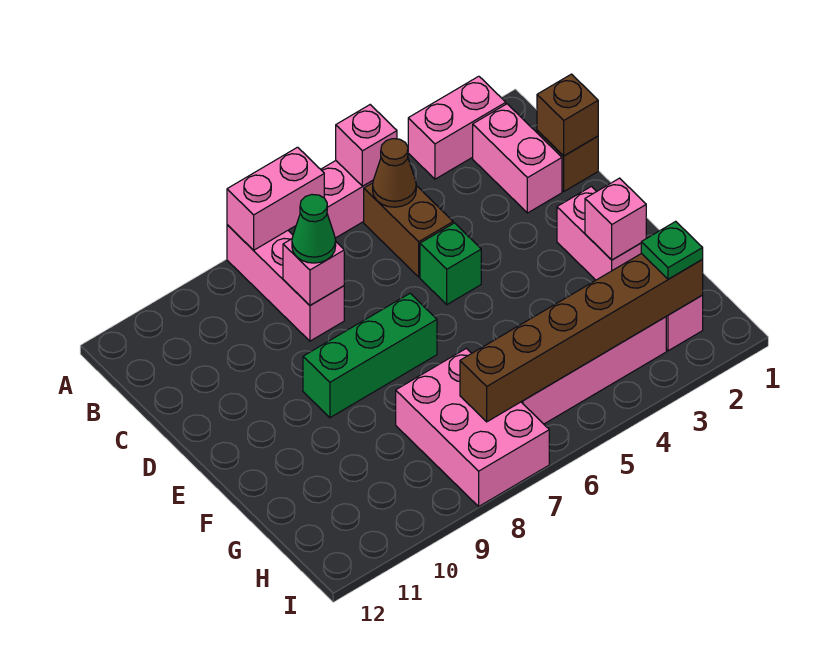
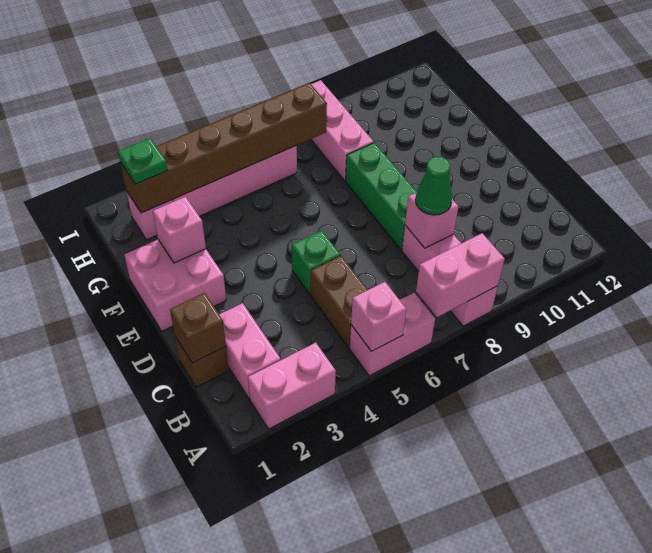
brown 1x1 cone [373,139,416,207] -> none
pink 1x2 brick [557,186,641,280] -> pink 2x2 brick [124,240,226,331]
green 1x3 brick [303,294,437,418] -> green 1x3 brick turned to [346,143,417,250]
pink 2x3 brick [396,348,549,506] -> pink 1x3 brick [311,80,374,181]

